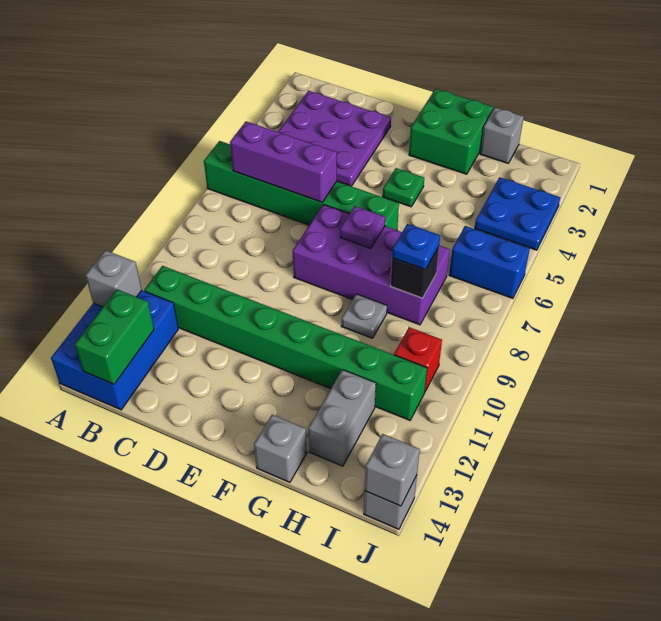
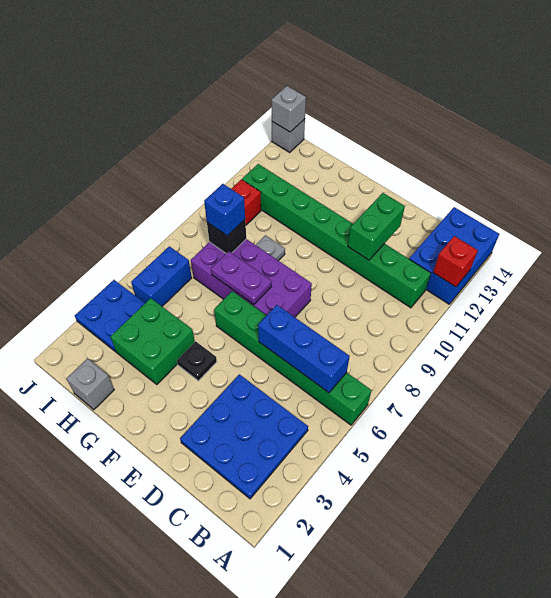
grey 1x1 brick [85,250,142,307] -> red 1x1 brick [433,236,478,287]
purple 3x3 plate [278,91,391,186] -> blue 3x3 plate [180,374,308,499]
purple 1x3 brick [230,121,337,202] -> blue 1x3 brick [258,305,350,393]
green 1x2 brick [75,289,154,384] -> green 1x2 brick moved to [348,193,405,260]
green 2x2 brick [409,89,493,174] -> green 2x2 brick moved to [110,298,195,385]
green 1x1 plate [383,168,424,207] -> black 1x1 plate [177,341,217,381]
purple 1x1 plate [340,206,385,249] -> purple 1x2 plate [211,251,272,304]
grey 1x1 brick [254,415,307,482] -> none
blue 1x1 plate [392,224,440,270] -> blue 1x1 brick [204,184,245,236]
grey 1x2 brick [308,370,376,466] -> none
blue 1x2 brick [449,226,530,298] -> blue 1x2 brick turned to [131,246,192,306]

